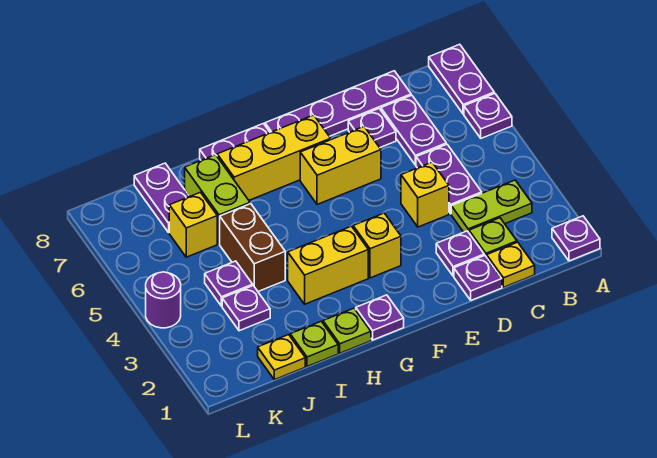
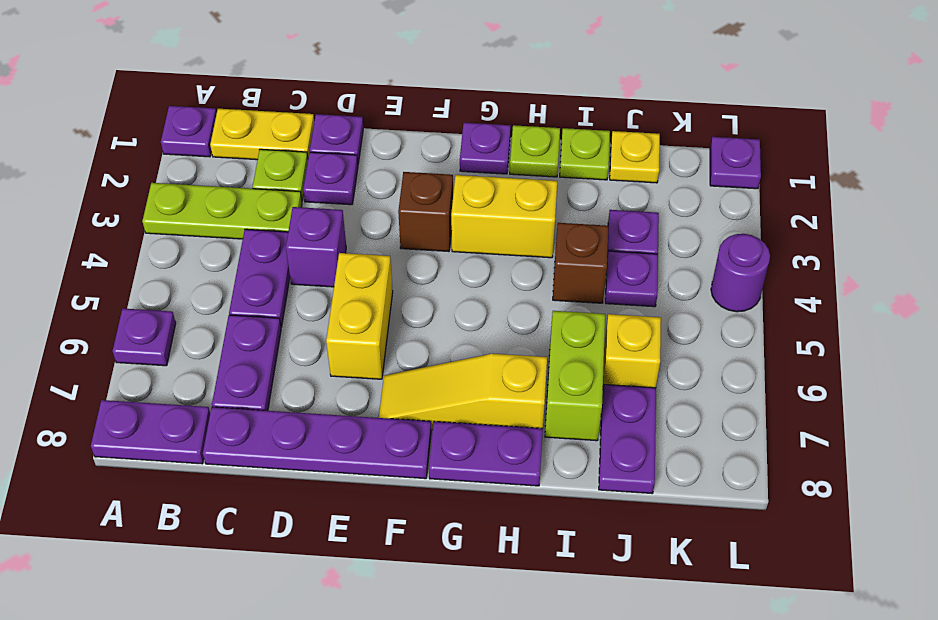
purple 1x2 plate [429,44,494,114] -> purple 1x2 plate turned to [91,400,210,464]
lime 1x2 plate [451,180,532,232] -> lime 1x3 plate [143,183,302,239]
yellow 1x1 plate [487,242,535,287] -> yellow 1x2 plate [210,109,314,160]
yellow 1x1 brick [401,162,449,227] -> purple 1x1 brick [286,207,346,287]
purple 1x1 plate [348,109,396,148] -> purple 1x1 plate moved to [710,137,761,189]
yellow 1x2 brick [300,127,381,204] -> yellow 1x2 brick turned to [326,253,393,379]
yellow 1x1 brick [353,213,401,278] -> brown 1x1 brick [398,172,453,252]
yellow 1x3 brick [217,115,331,200] -> yellow 1x3 slope [379,354,547,430]
brown 1x2 brick [220,204,285,291] -> brown 1x1 brick [553,223,608,303]

